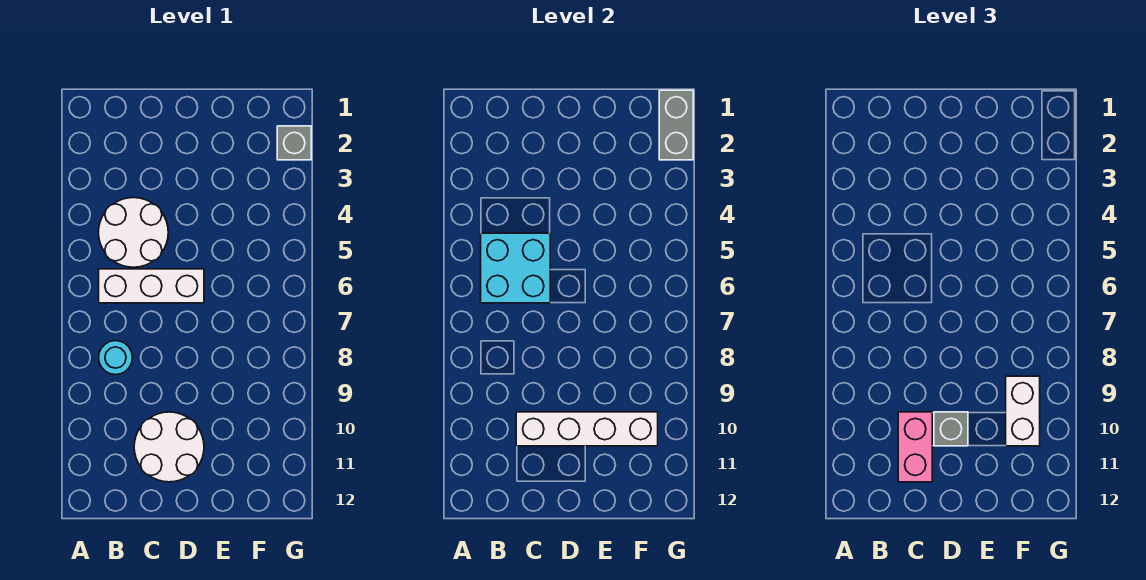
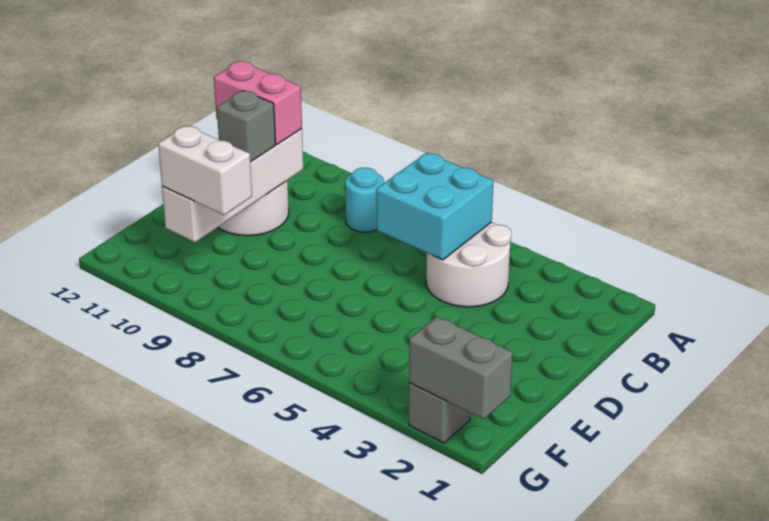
white 1x3 brick [99,269,204,303] -> none

